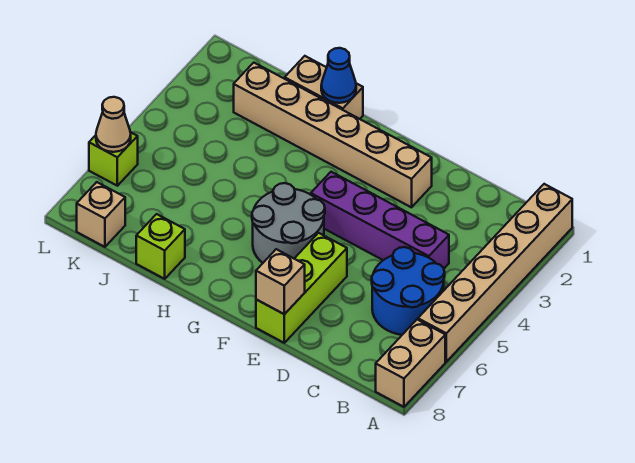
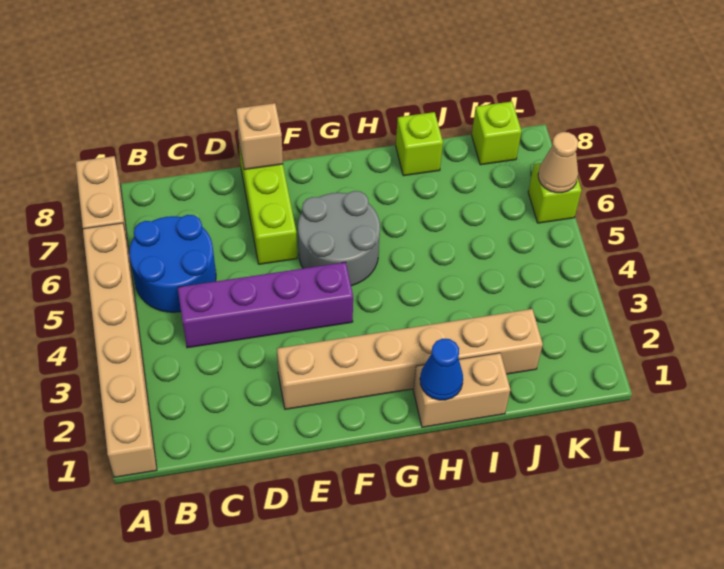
tan 1x1 brick [77,182,125,247] -> lime 1x1 brick [472,102,521,165]

